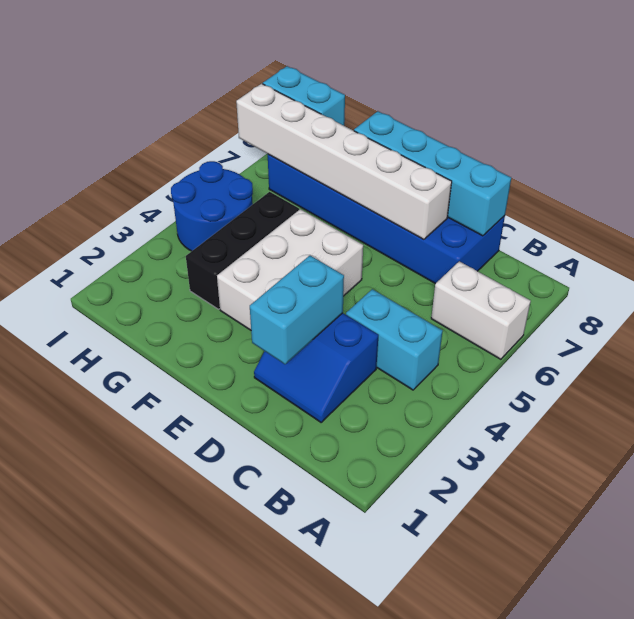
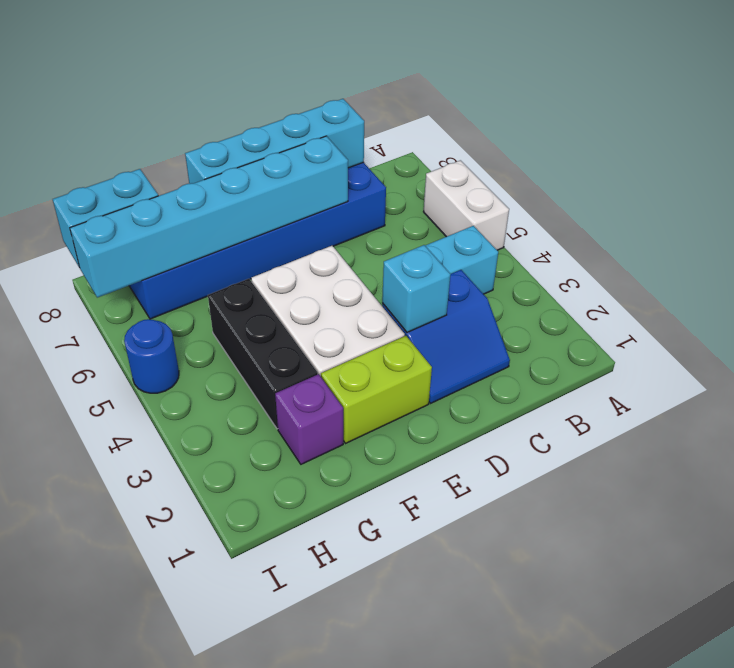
white 1x2 brick [431,261,531,359] -> white 1x2 brick turned to [424,160,509,250]
cyan 1x2 brick [250,256,344,364] -> cyan 1x1 brick [382,245,451,332]
white 1x6 brick [236,84,452,240] -> cyan 1x6 brick [70,136,348,298]
none -> lime 1x2 brick [321,336,432,444]
none -> purple 1x1 brick [275,374,343,464]
blue 2x2 round brick [171,161,253,251] -> blue 1x1 round brick [124,319,179,393]

